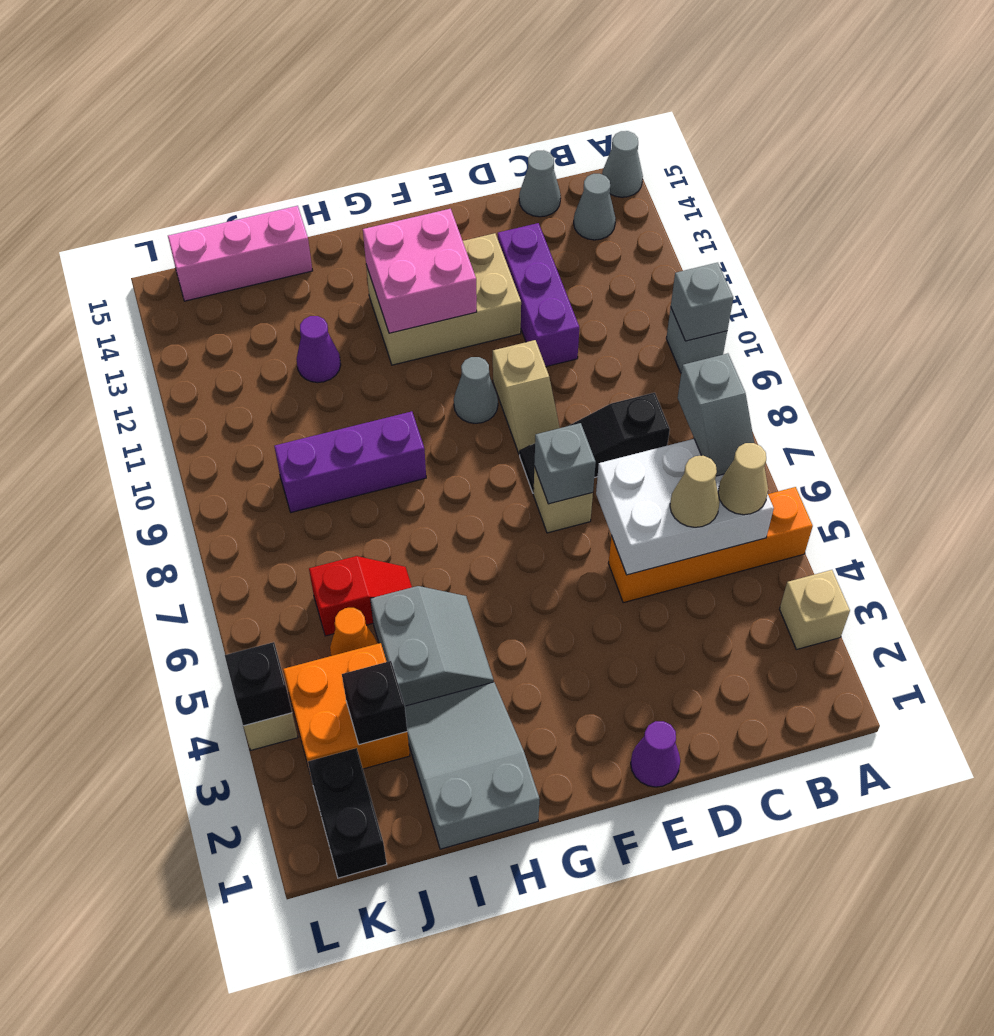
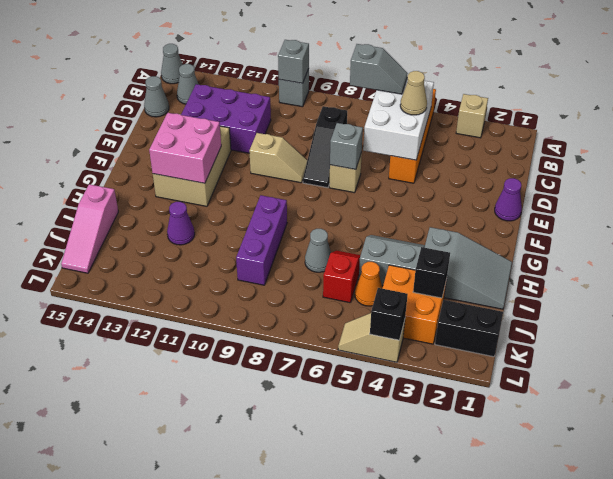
tan 1x1 cone [718,443,768,515] -> none
purple 1x3 brick [498,223,579,367] -> purple 2x3 brick [181,84,271,153]
grey 1x1 cone [454,357,498,423] -> grey 1x1 cone moved to [305,229,331,272]
grey 2x3 slope [405,682,539,849] -> grey 2x3 slope turned to [424,227,512,309]
pink 1x3 brick [168,206,313,301] -> pink 1x3 slope [61,184,118,273]

